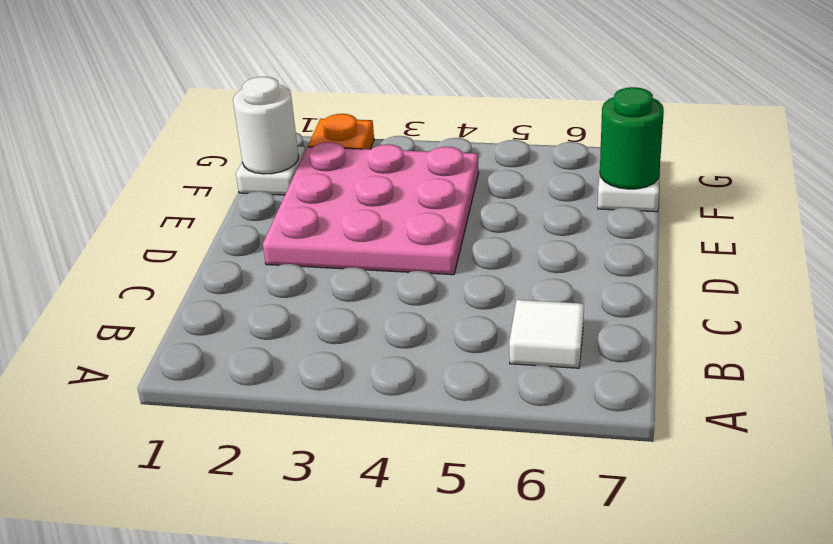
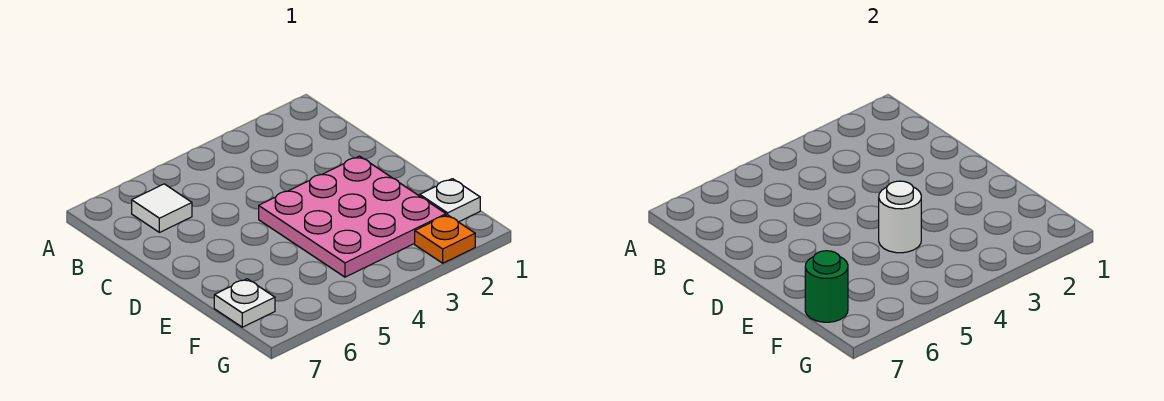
white 1x1 round brick [233,77,299,174] -> white 1x1 round brick moved to [879,181,921,253]

